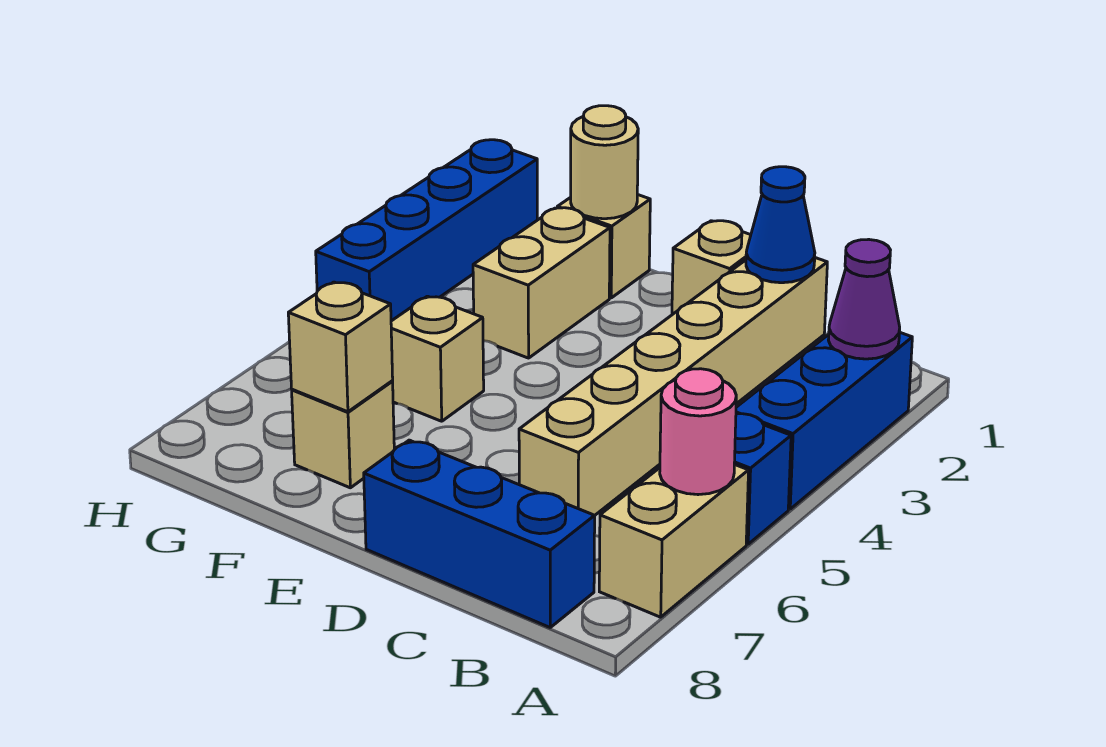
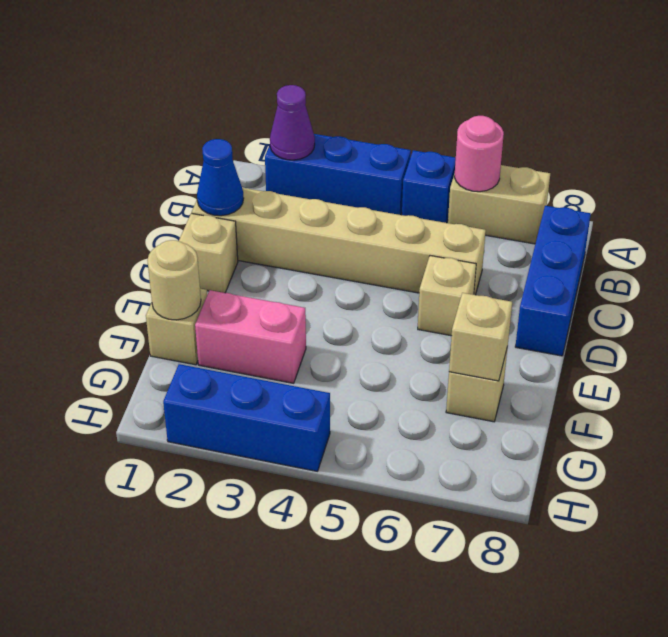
tan 1x2 brick [473,208,610,358] -> pink 1x2 brick [195,290,306,383]
tan 1x1 brick [391,296,484,421] -> tan 1x1 brick moved to [418,256,476,336]
blue 1x4 brick [316,140,537,321] -> blue 1x3 brick [163,364,330,471]

